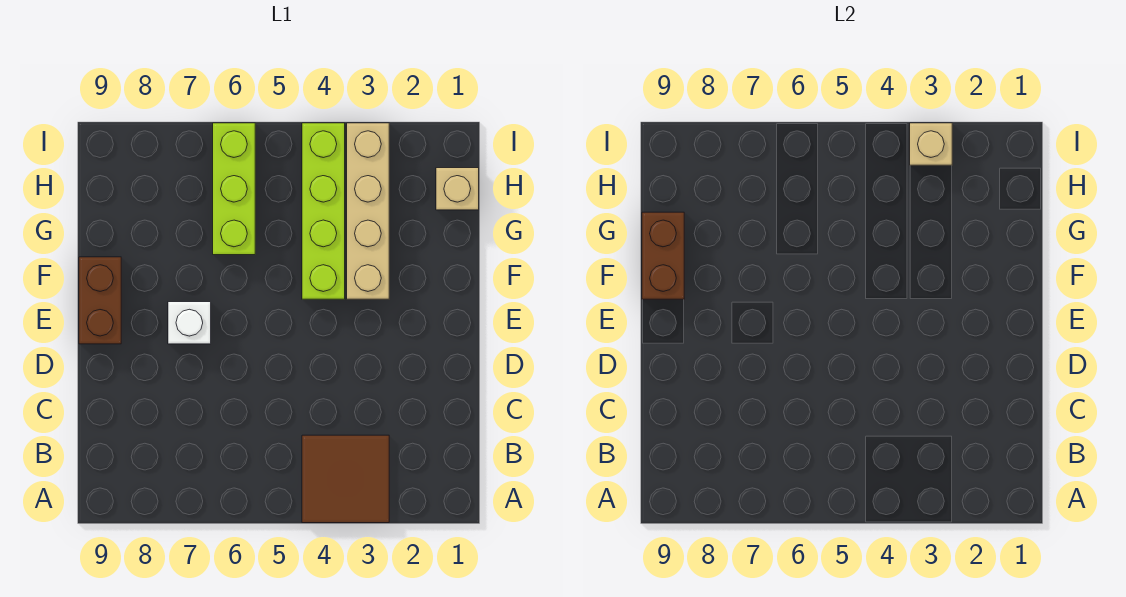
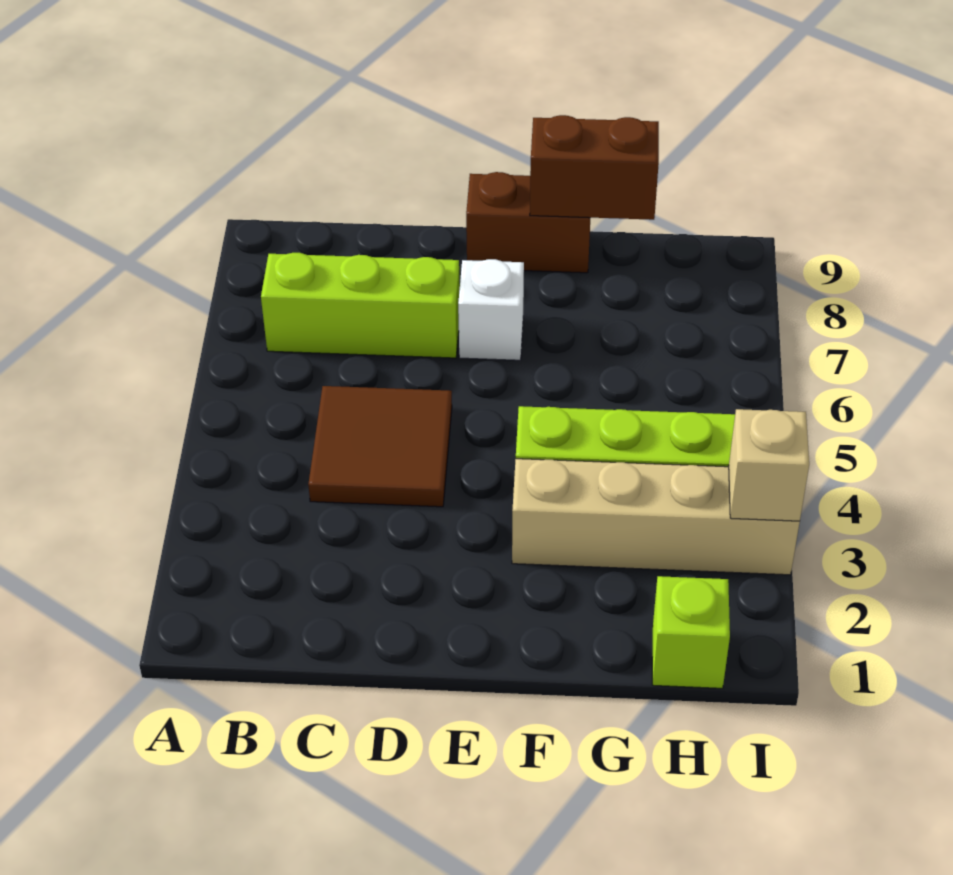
brown 2x2 tile [302,435,389,523] -> brown 2x2 tile moved to [308,386,452,507]
lime 1x3 brick [213,123,255,255] -> lime 1x3 brick moved to [261,253,460,358]
tan 1x1 brick [436,168,479,210] -> lime 1x1 brick [652,576,730,688]

